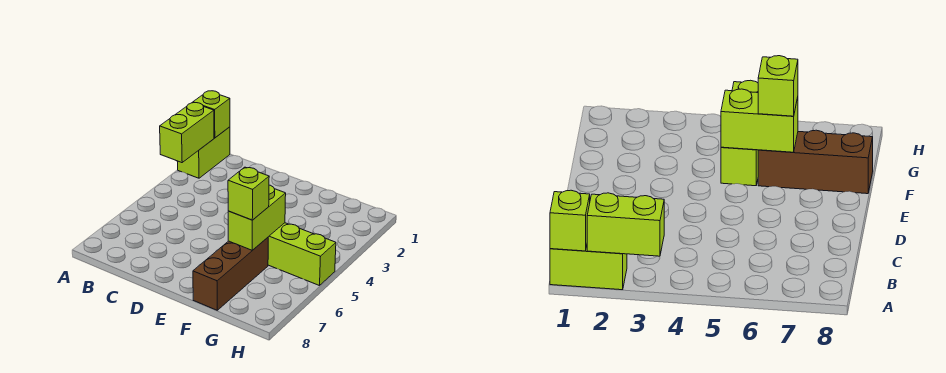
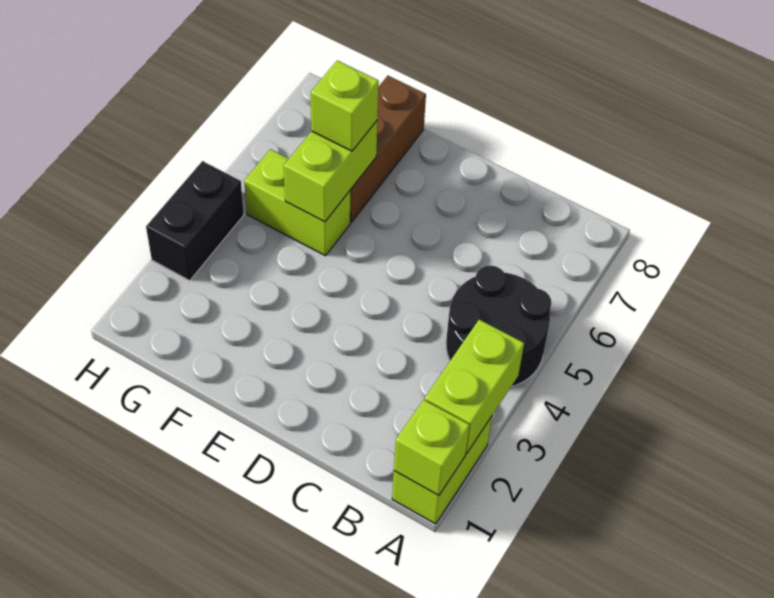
none -> black 2x2 round brick [446,266,551,386]
lime 1x3 brick [268,223,336,286] -> lime 1x2 brick [244,149,350,256]
none -> black 1x2 brick [146,161,244,281]

